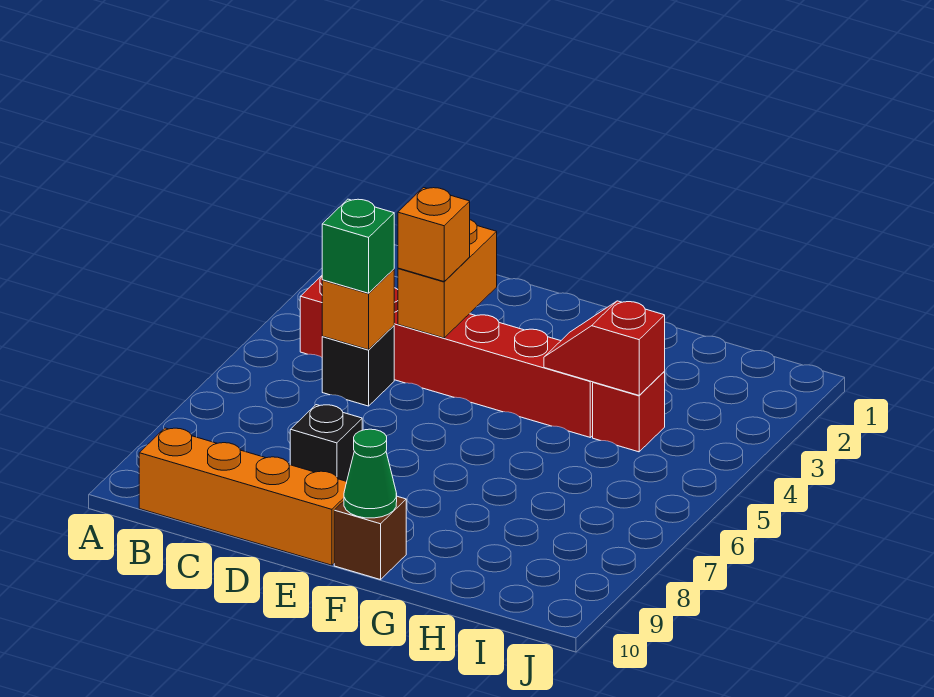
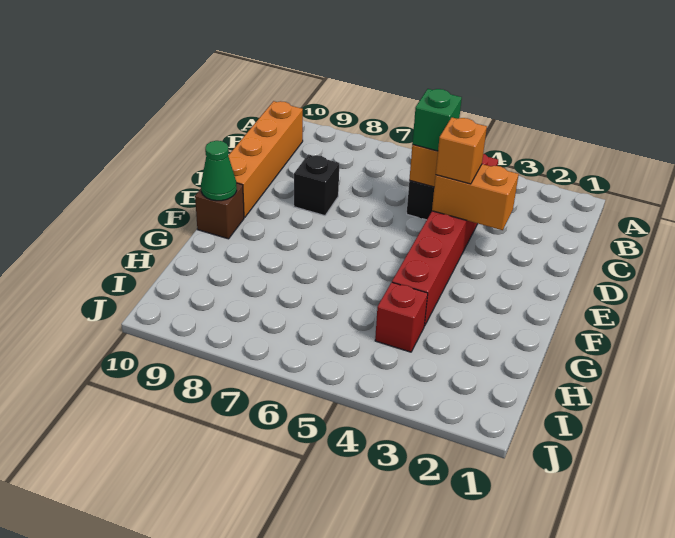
red 1x2 slope [544,301,665,395] -> none

